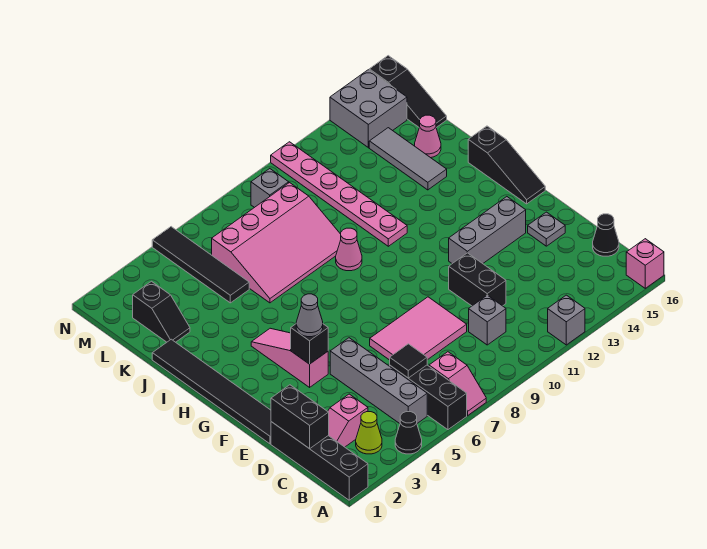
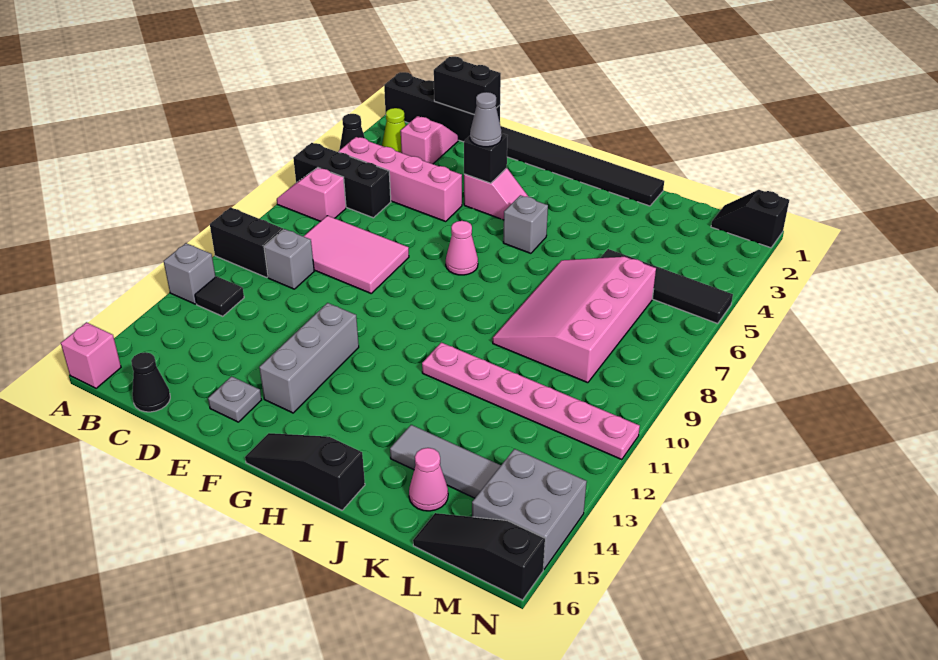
grey 1x4 brick [330,338,427,424] -> pink 1x4 brick [338,137,462,221]
black 1x1 tile [390,344,427,378] -> black 1x1 tile moved to [195,276,244,316]
pink 2x3 tile [370,297,467,360] -> pink 2x3 tile turned to [304,216,409,293]
black 1x2 brick [449,253,506,306] -> black 1x2 brick moved to [210,207,283,278]
pink 1x3 slope [251,328,328,387] -> pink 1x2 slope [464,168,529,220]
pink 1x1 cone [336,228,362,271] -> pink 1x1 cone moved to [446,221,478,275]
black 1x2 slope [133,281,190,342] -> black 1x2 slope moved to [711,190,789,248]
grey 1x1 brick [251,169,289,208] -> grey 1x1 brick moved to [503,195,548,253]

